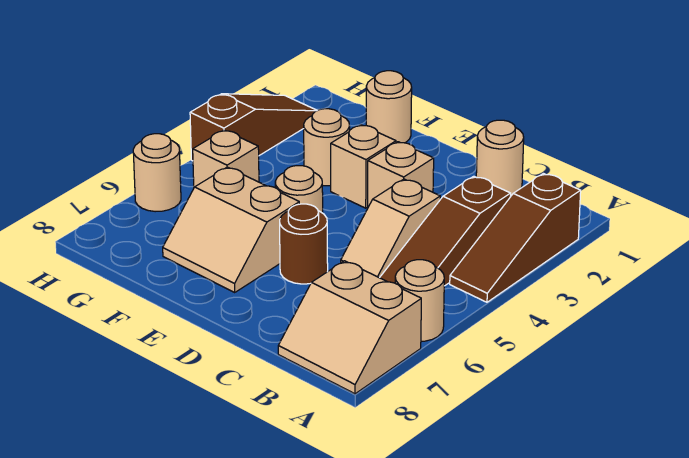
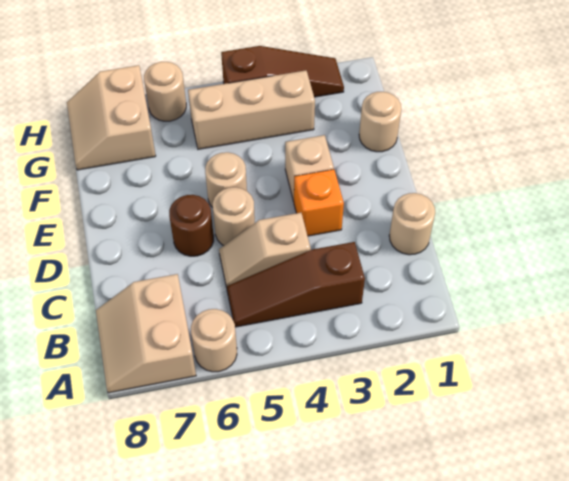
brown 1x3 slope [450,173,581,302] -> none
tan 1x1 brick [368,142,434,207] -> orange 1x1 brick [294,169,344,236]
tan 2x2 slope [163,167,299,292] -> tan 2x2 slope moved to [67,65,156,170]
tan 1x1 round brick [304,109,350,186] -> tan 1x1 round brick moved to [213,187,255,246]
tan 1x1 brick [193,130,259,187] -> tan 1x3 brick [188,70,315,149]

